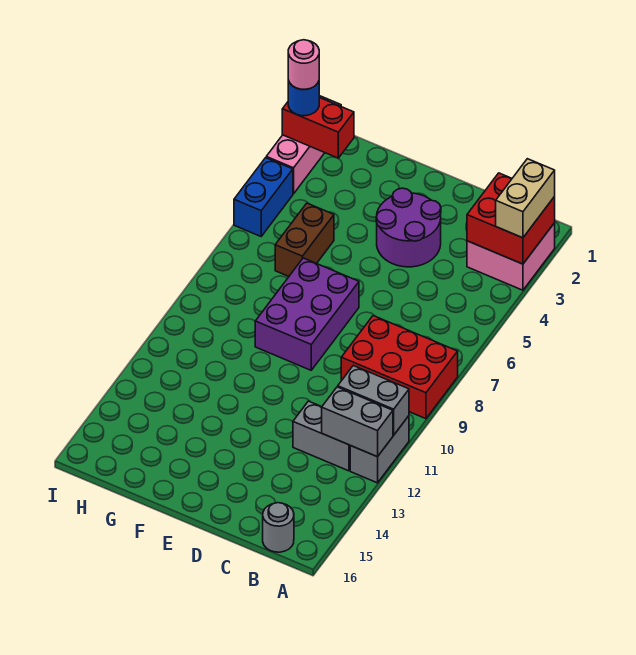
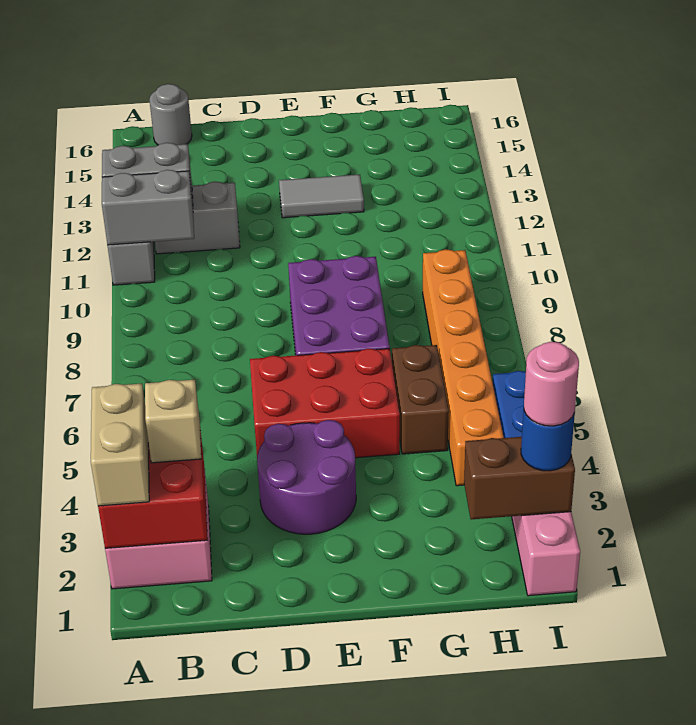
red 2x3 brick [341,316,458,419] -> red 2x3 brick moved to [250,349,400,458]
none -> tan 1x1 brick [145,380,201,463]
none -> grey 1x2 tile [279,174,364,218]
red 1x2 brick [282,98,354,158] -> brown 1x2 brick [464,437,575,519]
none -> orange 1x6 brick [423,249,504,486]

